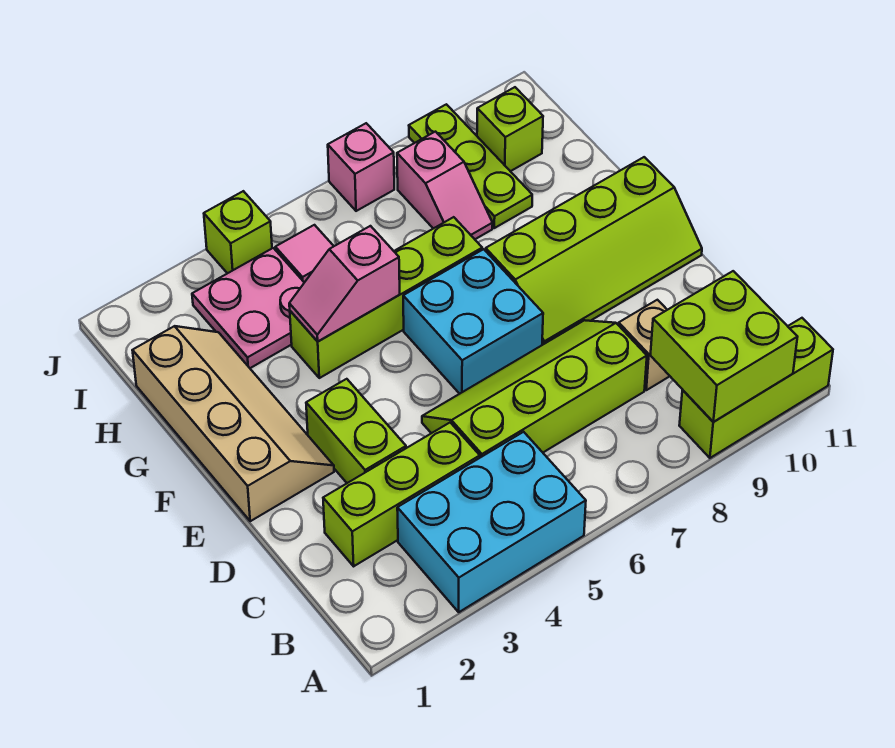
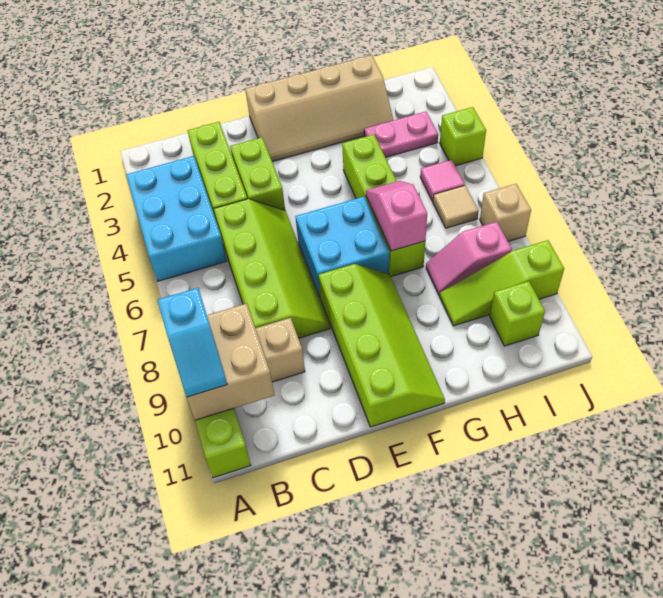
lime 2x2 brick [650,271,797,422] -> tan 2x2 brick [187,303,274,420]
none -> cyan 1x2 slope [158,288,227,397]
lime 1x2 brick [306,379,406,483] -> lime 1x2 brick turned to [230,137,285,210]
lime 2x4 slope [486,157,702,345] -> lime 2x4 slope turned to [319,264,445,427]
pink 1x2 slope [289,226,400,341] -> pink 1x2 slope moved to [366,181,427,251]
pink 2x2 plate [192,248,304,368] -> pink 1x2 plate [364,112,438,157]
lime 1x3 plate [409,104,532,228] -> lime 1x3 slope [440,240,564,326]
none -> tan 1x1 tile [433,186,479,228]
pink 1x1 brick [328,123,394,211] -> tan 1x1 brick [480,184,531,241]

